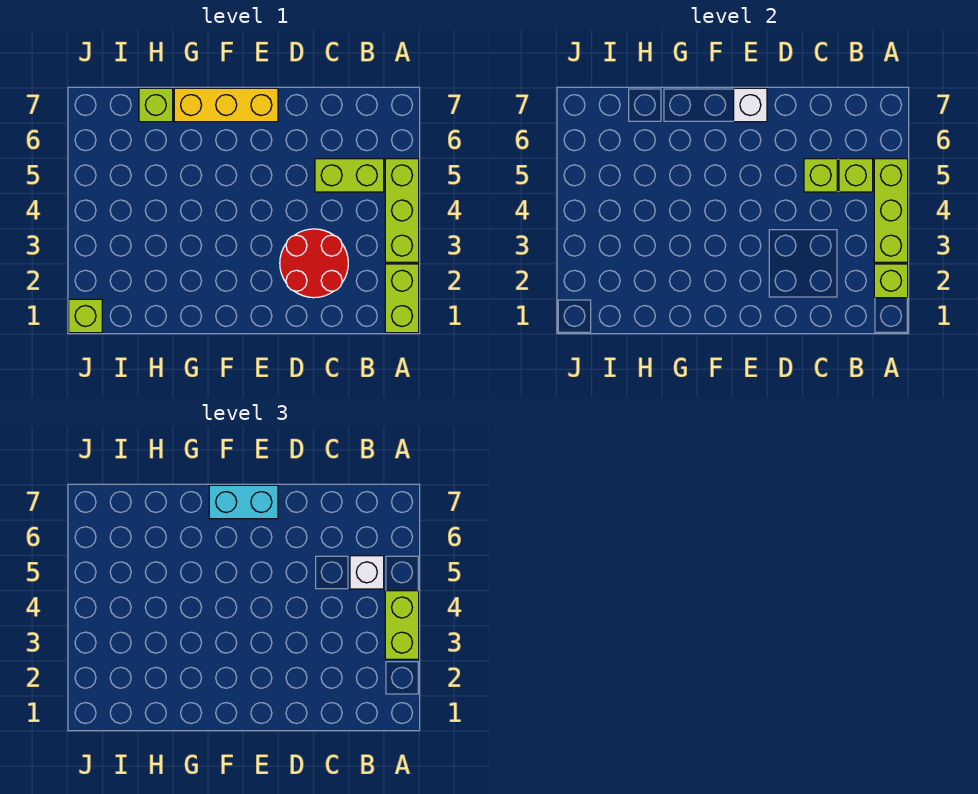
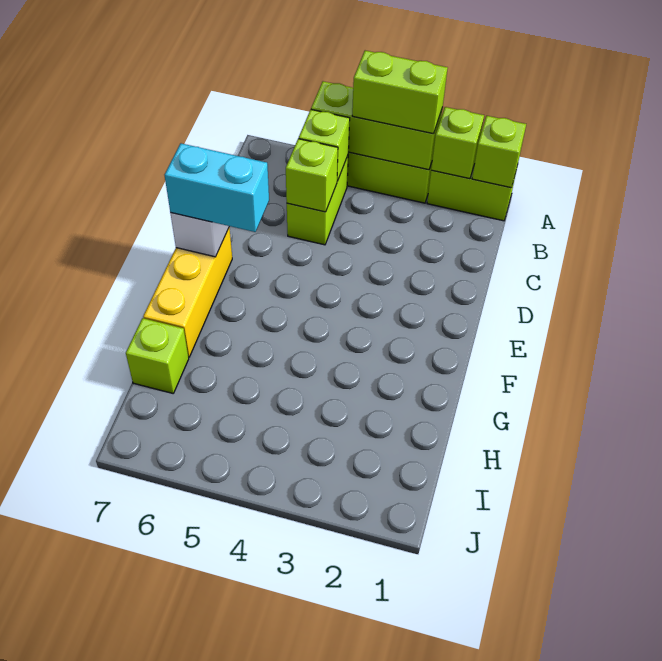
white 1x1 brick [350,556,384,589] -> none
red 2x2 round brick [280,229,348,298] -> none
cyan 1x2 brick [209,485,278,519] -> cyan 1x2 brick turned to [165,143,269,232]
lime 1x1 brick [69,299,102,333] -> lime 1x1 brick moved to [472,116,526,188]

